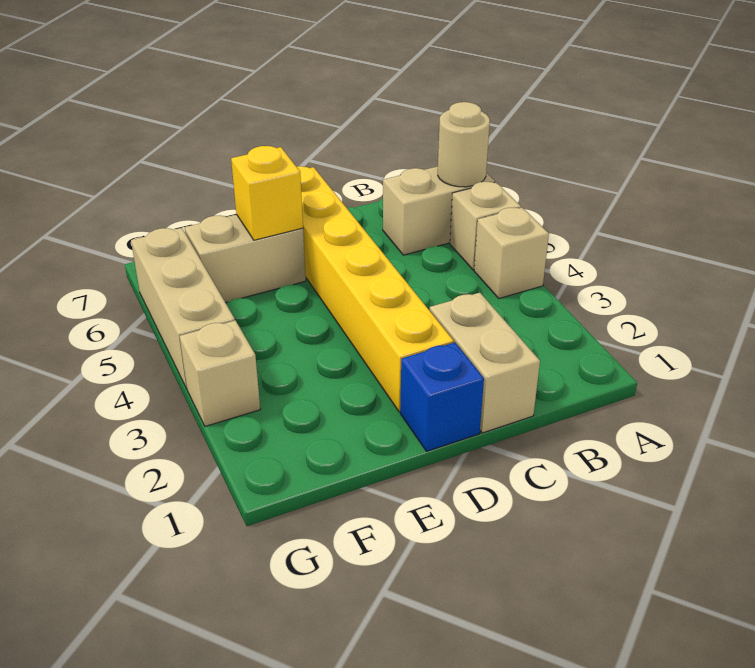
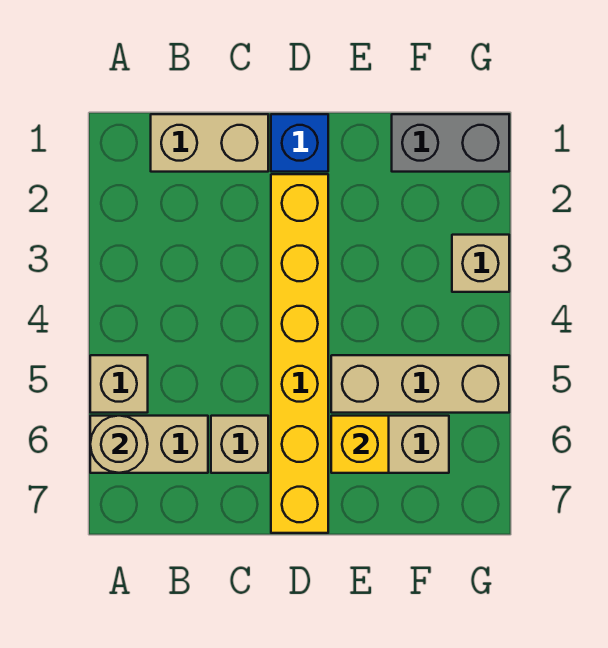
tan 1x1 brick [474,208,549,298] -> tan 1x1 brick moved to [211,416,268,473]
tan 1x2 brick [429,293,540,433] -> tan 1x2 brick turned to [151,114,268,172]
none -> grey 1x2 brick [392,114,509,172]
tan 1x3 brick [131,228,235,389] -> tan 1x3 brick turned to [331,355,509,413]

